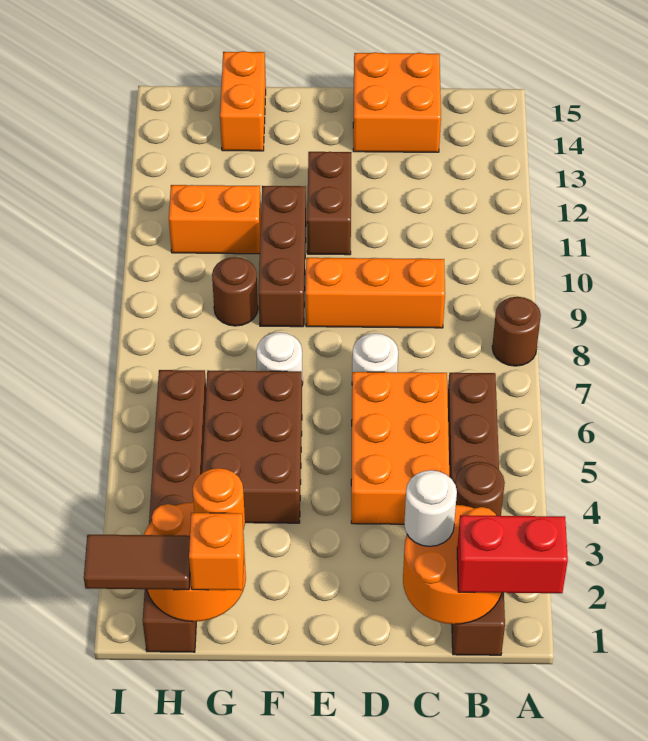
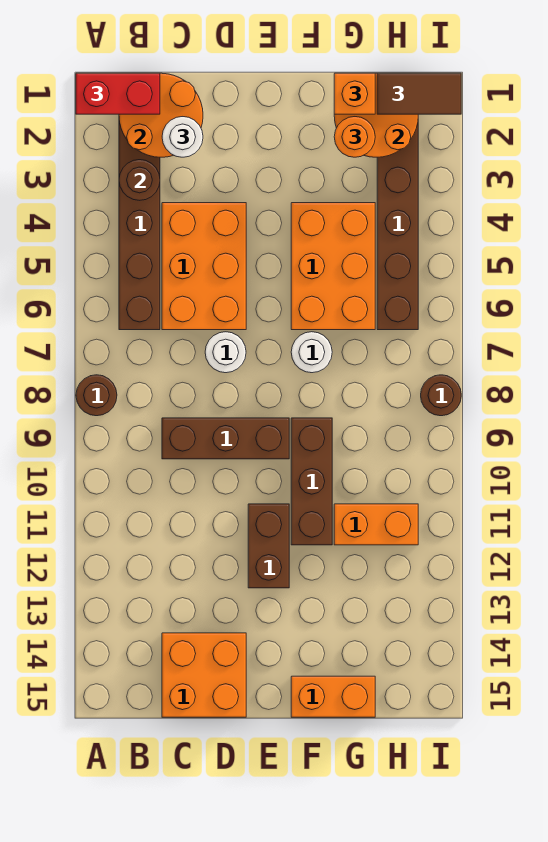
orange 1x3 brick [306,258,445,328] -> brown 1x3 brick [162,418,289,459]
brown 2x3 brick [202,370,302,523] -> orange 2x3 brick [291,203,375,330]
brown 1x1 round brick [212,257,258,326] -> brown 1x1 round brick moved to [421,375,461,416]
orange 1x2 brick [220,51,266,151] -> orange 1x2 brick turned to [291,676,375,717]

